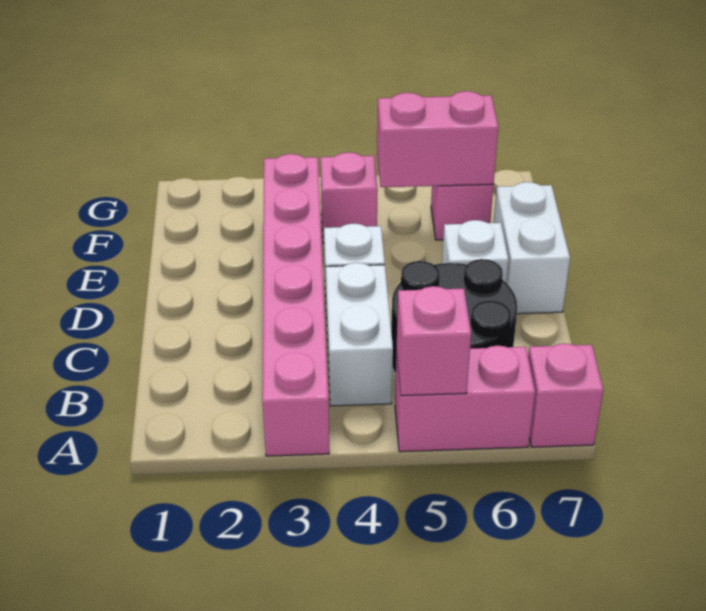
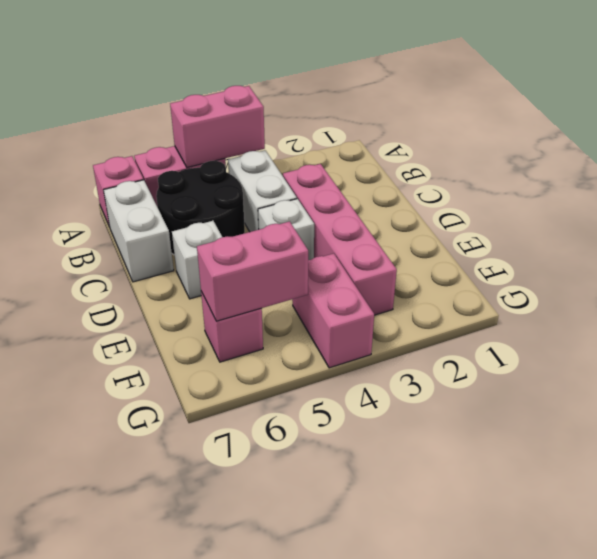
pink 1x6 brick [262,154,329,456] -> pink 1x4 brick [283,164,397,315]
pink 1x1 brick [396,286,471,396] -> pink 1x2 brick [170,86,265,167]
white 1x2 brick [494,182,570,314] -> white 1x2 brick moved to [104,180,174,282]
pink 1x1 brick [321,152,378,243] -> pink 1x2 brick [292,253,374,368]

